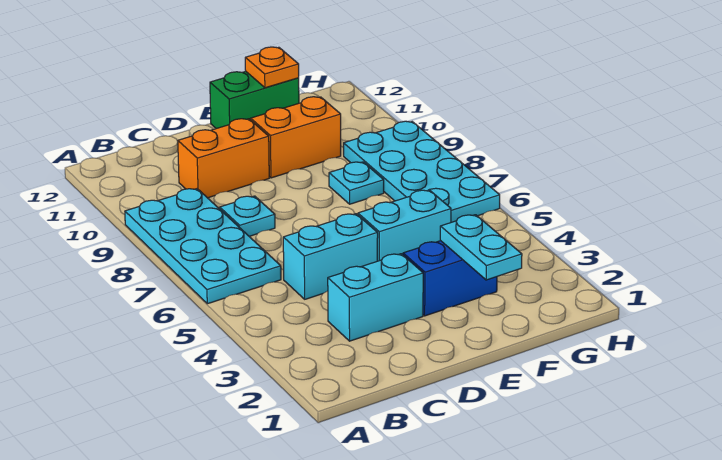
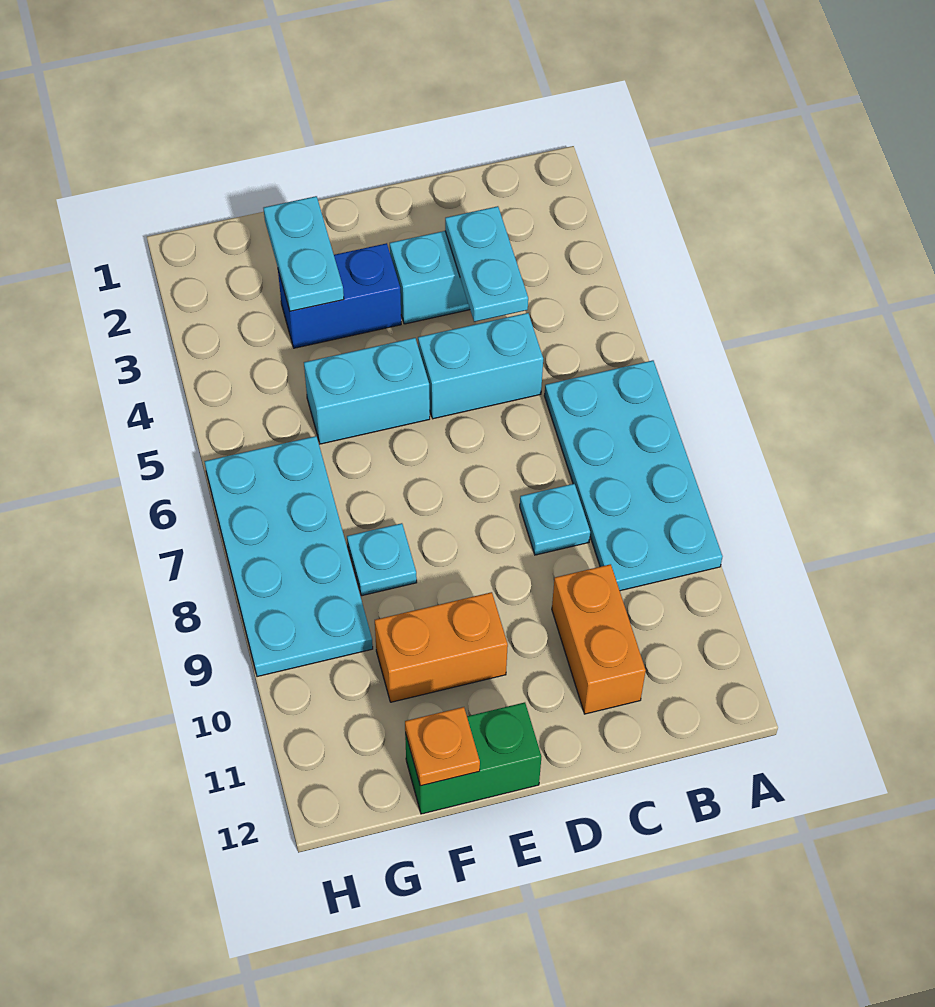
none -> cyan 1x2 plate [445,206,528,322]
orange 1x2 brick [178,119,269,198] -> orange 1x2 brick turned to [552,564,646,714]

